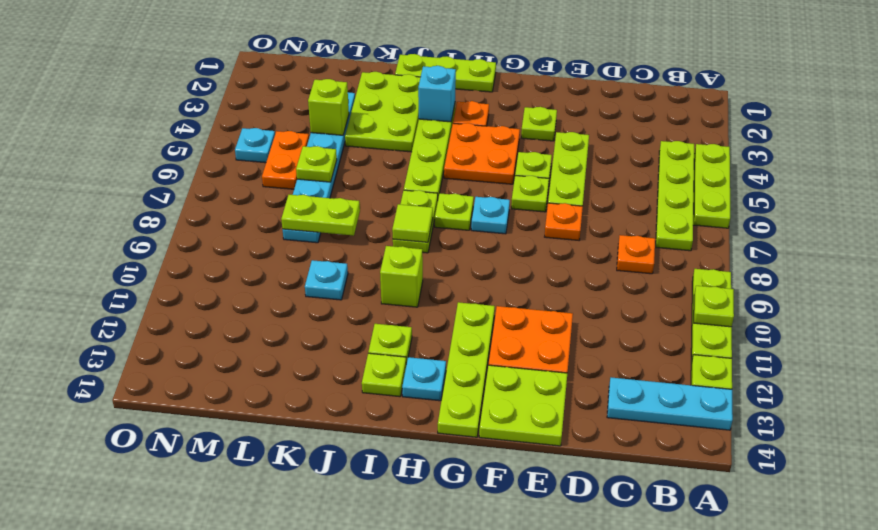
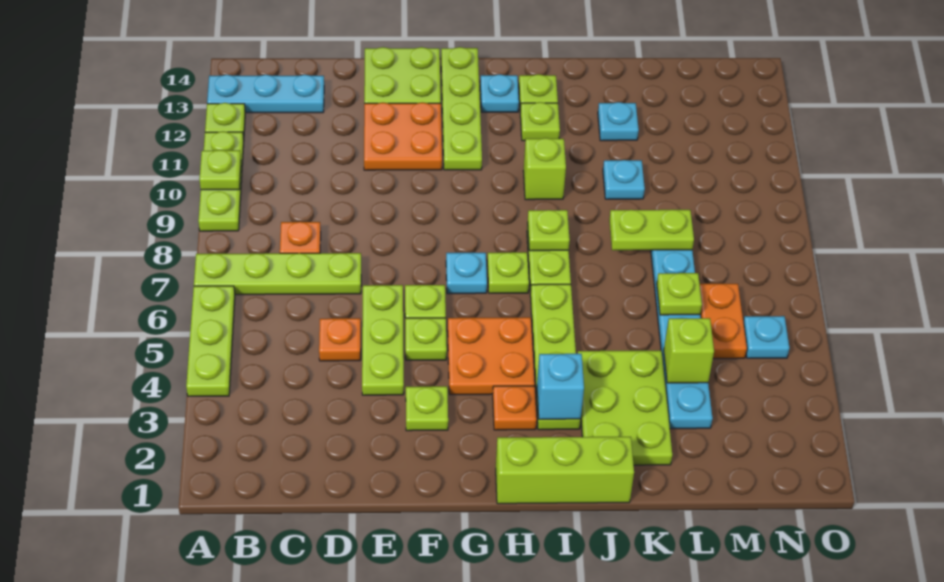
lime 1x4 plate [656,141,694,251] -> lime 1x4 plate turned to [194,253,361,295]
orange 1x1 plate [545,203,583,240] -> orange 1x1 plate moved to [319,318,361,361]
lime 1x3 plate [395,54,496,92] -> lime 1x3 brick [496,437,634,504]
lime 1x1 tile [392,204,433,242] -> lime 1x1 plate [528,210,570,251]
none -> cyan 1x1 plate [598,102,639,141]

